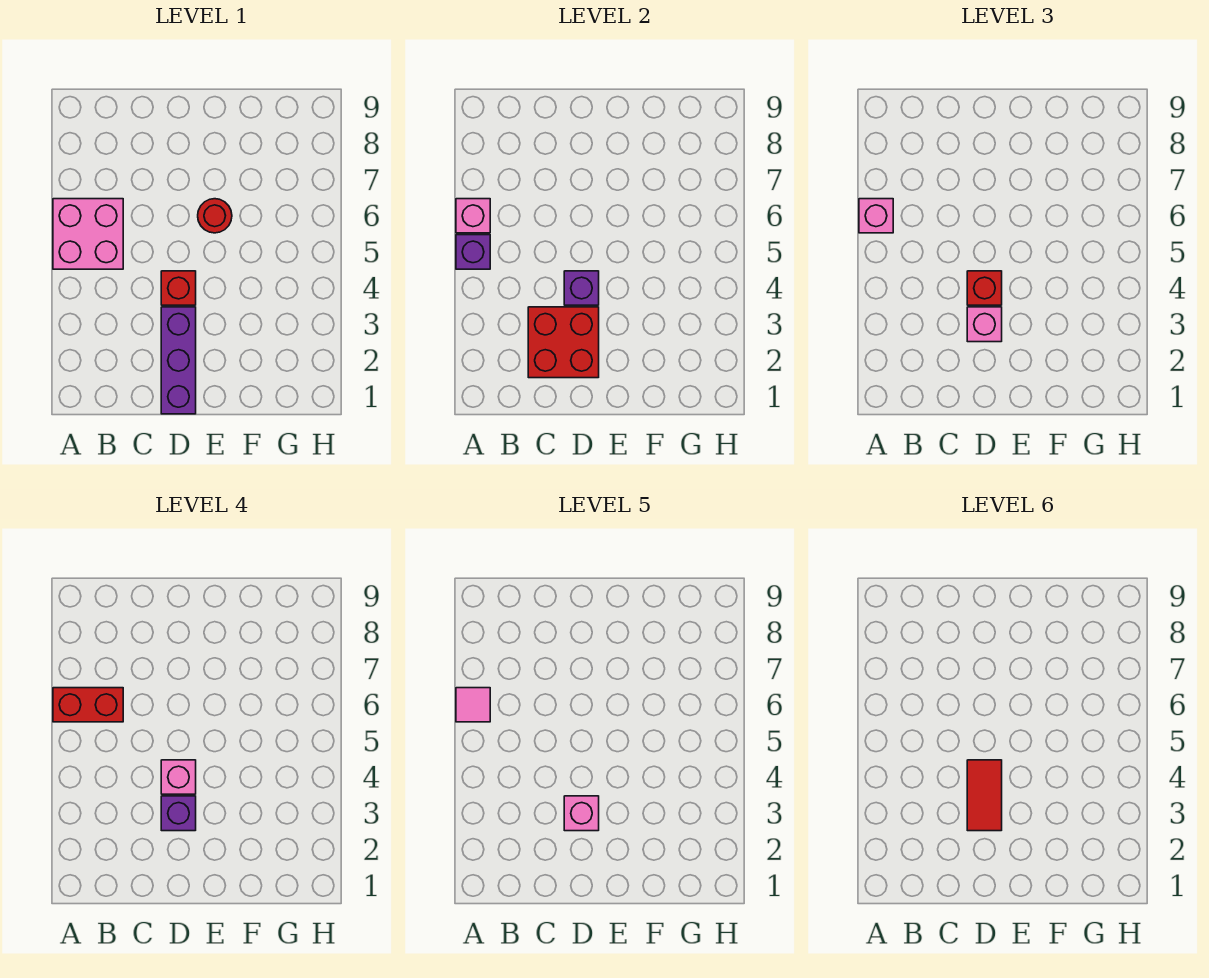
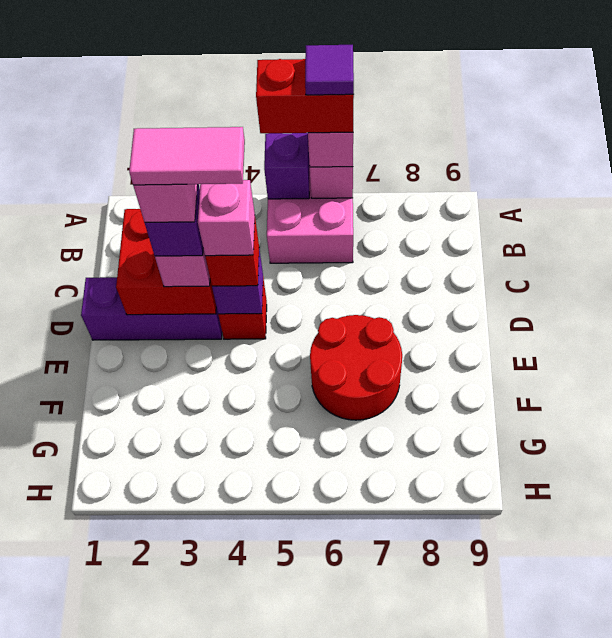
red 1x2 brick [53,688,123,722] -> red 1x2 brick turned to [256,59,354,133]
pink 1x1 tile [456,688,490,722] -> purple 1x1 tile [305,45,354,95]
red 1x2 tile [967,760,1002,831] -> pink 1x2 tile [129,127,245,185]
red 1x1 round brick [198,199,232,233] -> red 2x2 round brick [310,315,402,420]

